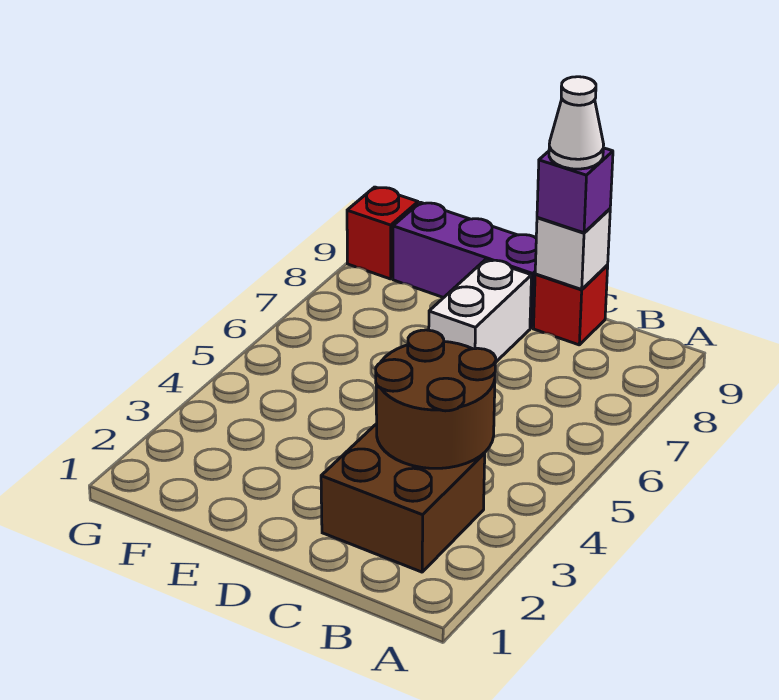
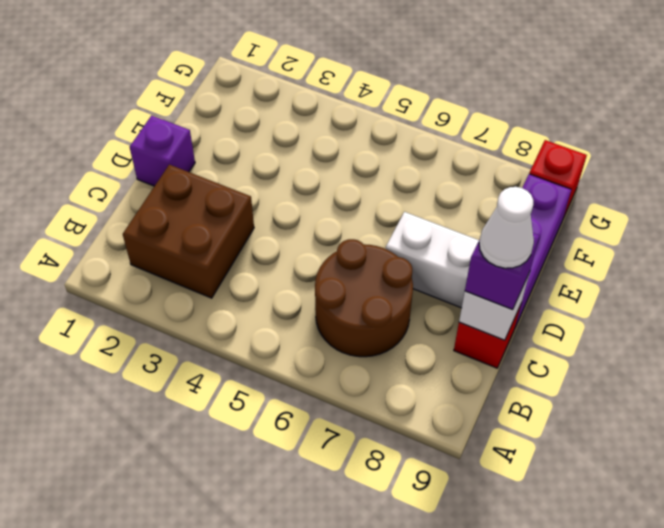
brown 2x2 round brick [376,330,496,468] -> brown 2x2 round brick moved to [315,239,413,357]
none -> purple 1x1 brick [130,115,195,186]

